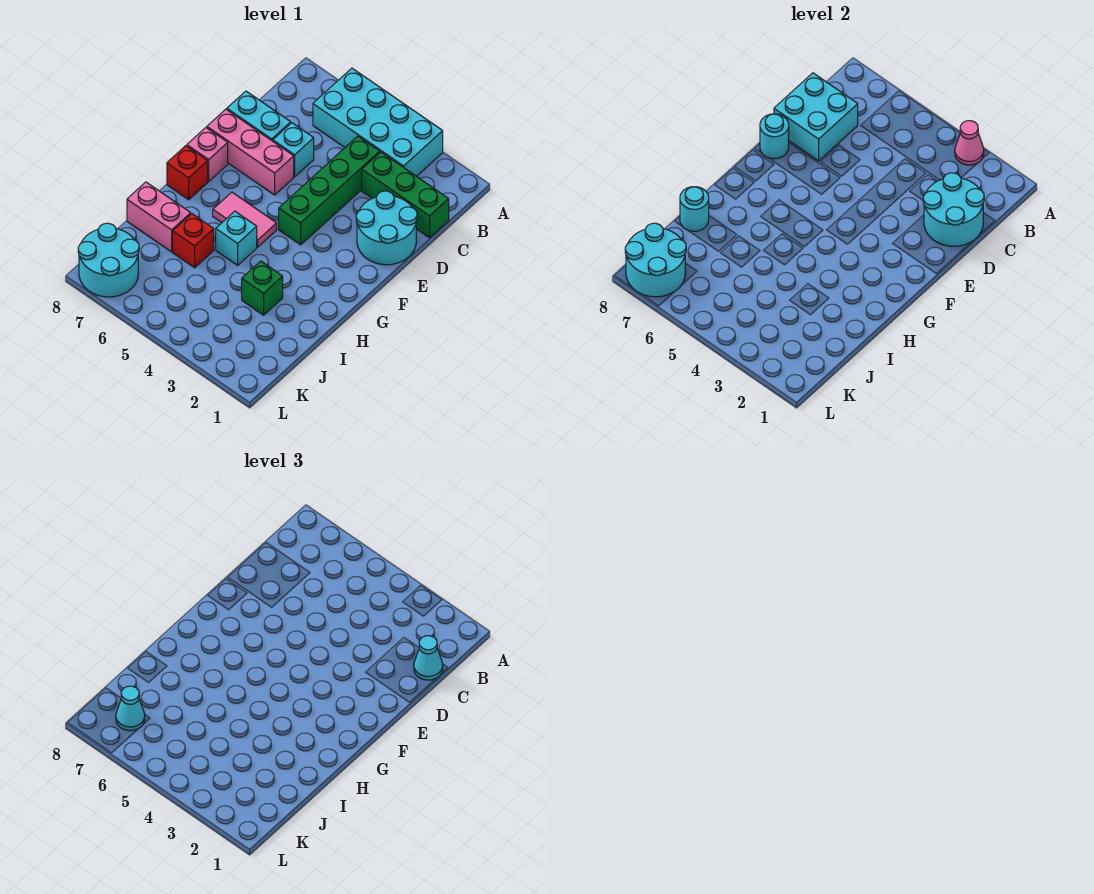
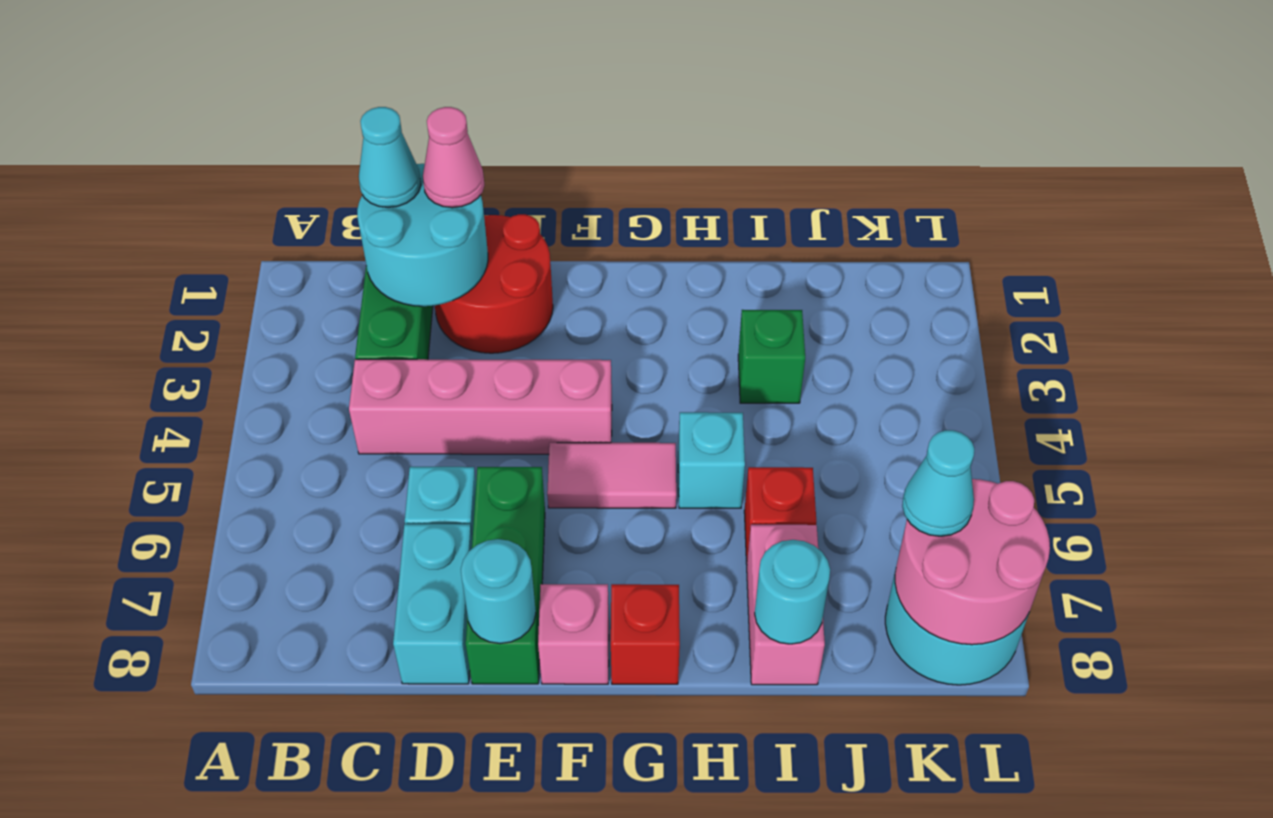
cyan 2x4 brick [313,68,443,176] -> none
pink 1x1 cone [955,121,984,165] -> pink 1x1 cone moved to [423,107,484,208]
green 1x4 brick [279,136,380,245] -> pink 1x4 brick [349,359,612,454]
cyan 2x2 brick [774,73,858,161] -> none
cyan 2x2 round brick [356,191,417,265] -> red 2x2 round brick [435,214,553,353]
pink 1x3 brick [207,109,294,195] -> green 1x3 brick [466,467,545,684]
pink 1x2 tile [213,192,277,247] -> pink 1x2 tile turned to [547,443,676,508]
cyan 2x2 round brick [625,223,686,297] -> pink 2x2 round brick [895,479,1050,645]

